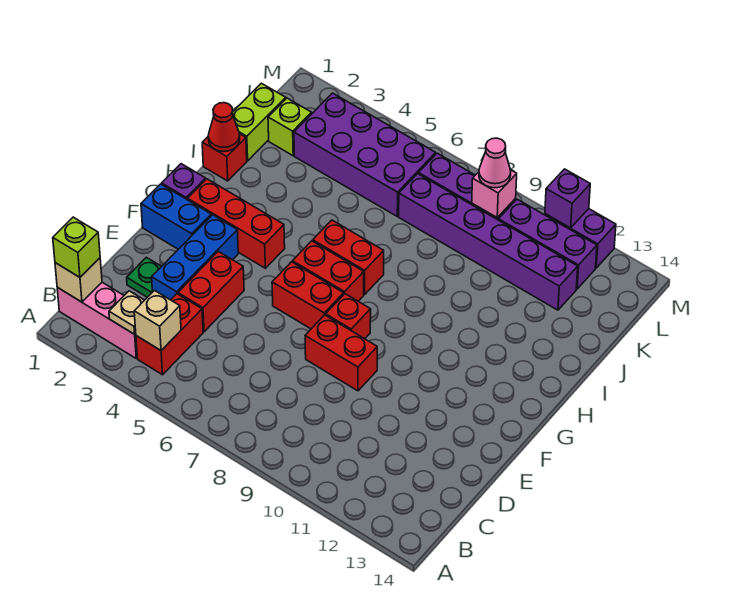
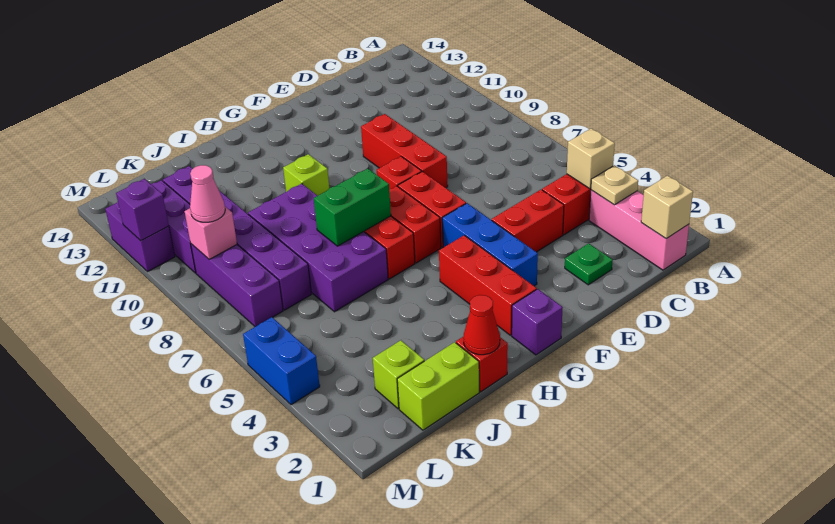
lime 1x1 brick [53,217,100,277] -> lime 1x1 brick moved to [283,154,329,196]
blue 1x3 brick [152,215,238,300] -> blue 1x3 brick turned to [442,203,538,286]
red 1x2 brick [305,315,377,391] -> red 1x3 brick [361,114,448,188]
blue 1x2 brick [141,184,211,249] -> blue 1x2 brick moved to [243,317,320,405]
none -> green 1x2 brick [314,169,391,246]
purple 2x4 brick [294,93,436,216] -> purple 2x4 brick moved to [248,184,388,312]

